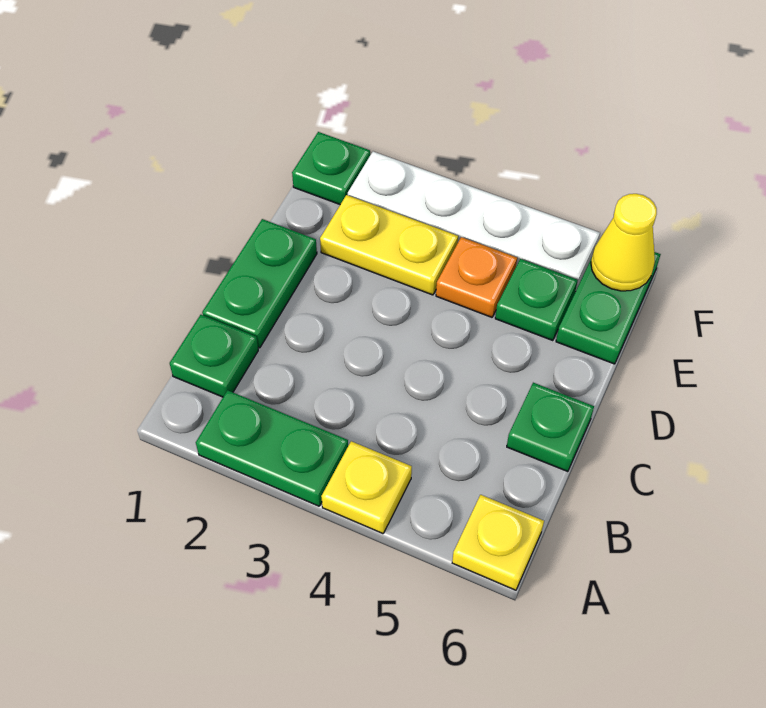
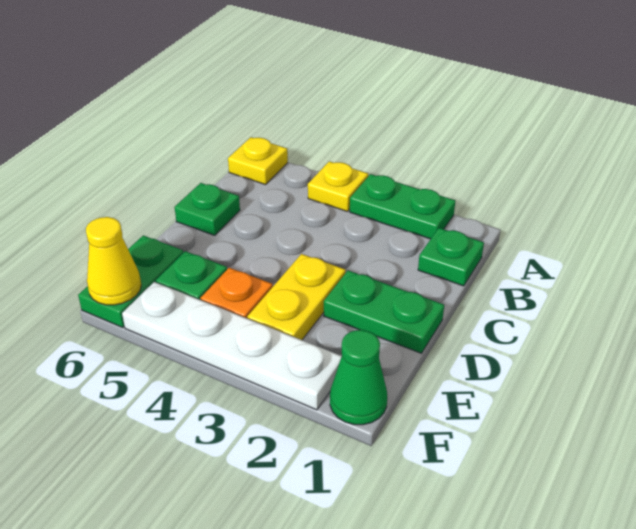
green 1x2 plate [202,219,317,348] -> green 1x2 plate turned to [324,271,444,353]
yellow 1x2 plate [320,195,458,295] -> yellow 1x2 plate turned to [247,254,346,340]
green 1x1 plate [292,132,370,204] -> green 1x1 cone [330,330,387,425]

